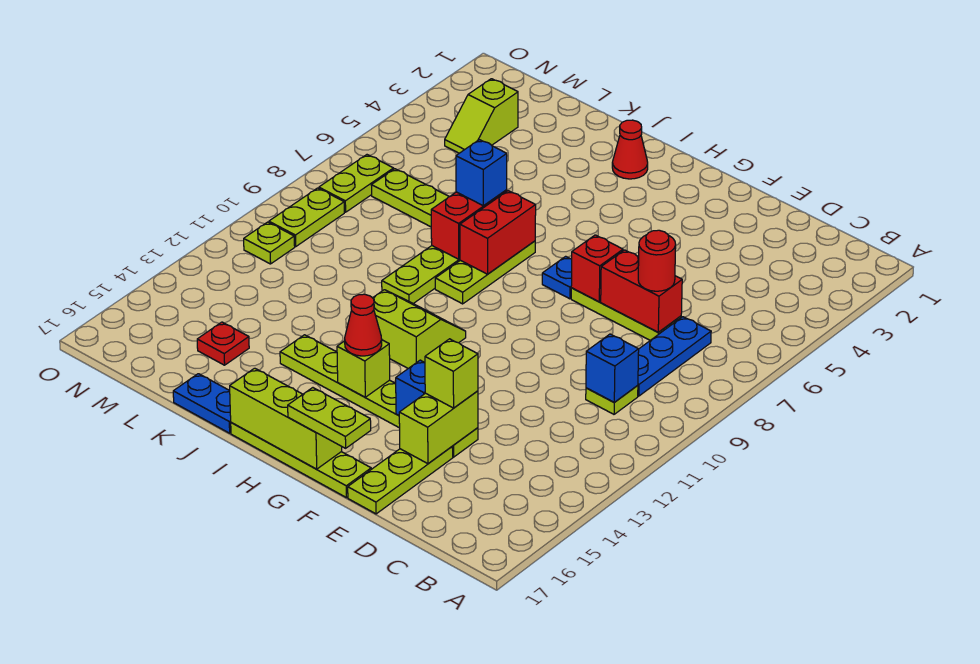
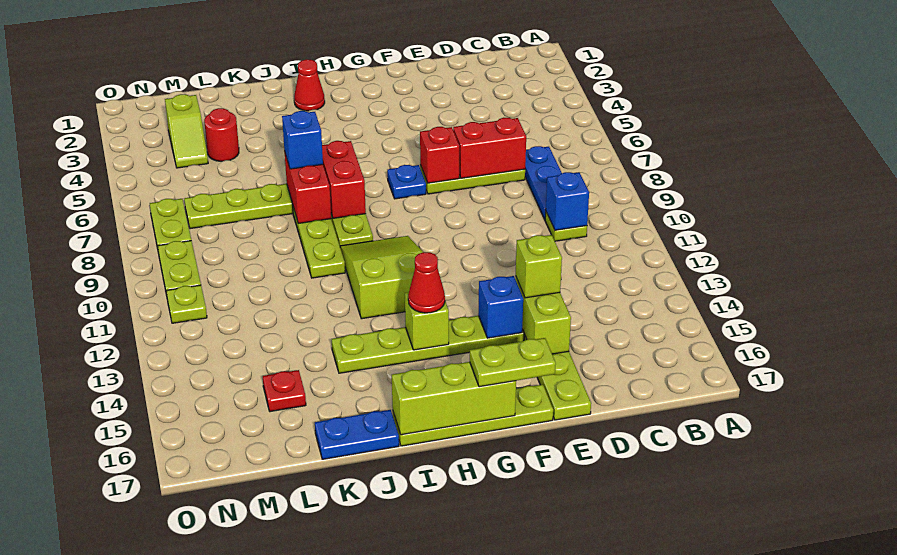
red 1x1 round brick [638,230,676,291] -> red 1x1 round brick moved to [204,108,239,161]
lime 2x2 slope [373,290,466,368] -> lime 2x3 slope [340,236,423,319]

